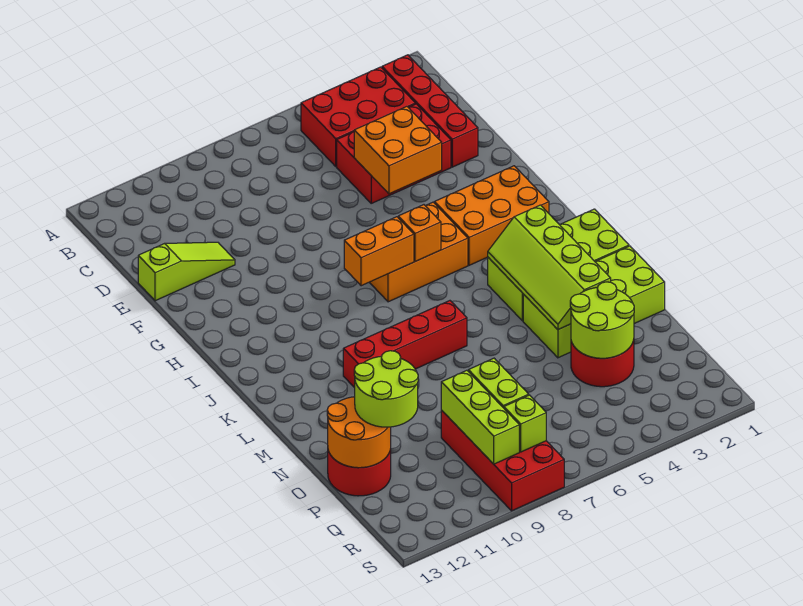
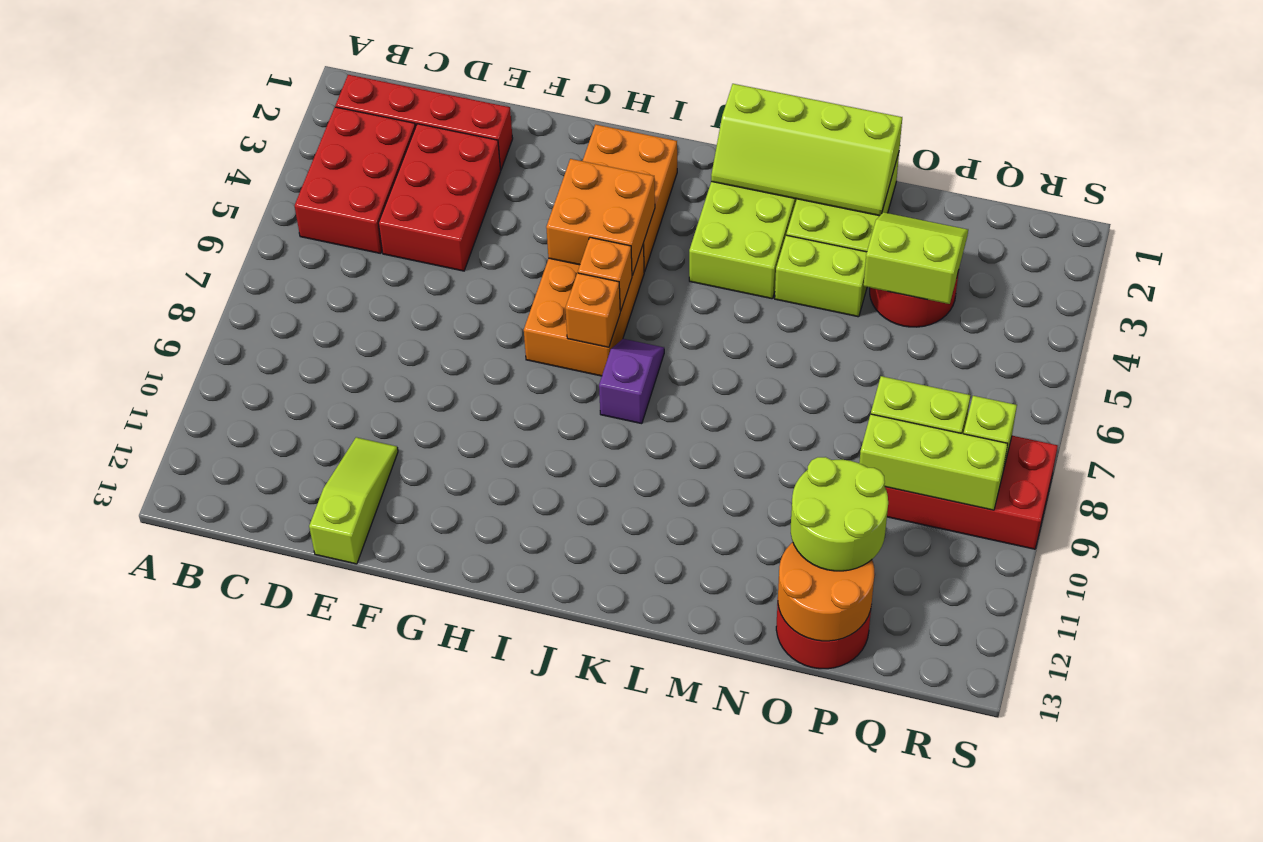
orange 2x2 brick [354,106,442,194] -> orange 2x2 brick moved to [546,159,655,276]
orange 1x2 brick [344,217,414,286] -> orange 1x1 brick [566,273,620,347]
none -> purple 1x2 slope [599,339,664,424]
lime 2x4 slope [488,205,611,330] -> lime 2x4 slope moved to [711,84,902,216]
red 1x4 brick [343,301,467,388] -> none
lime 2x2 round brick [570,282,634,358] -> lime 2x2 slope [864,212,968,304]

